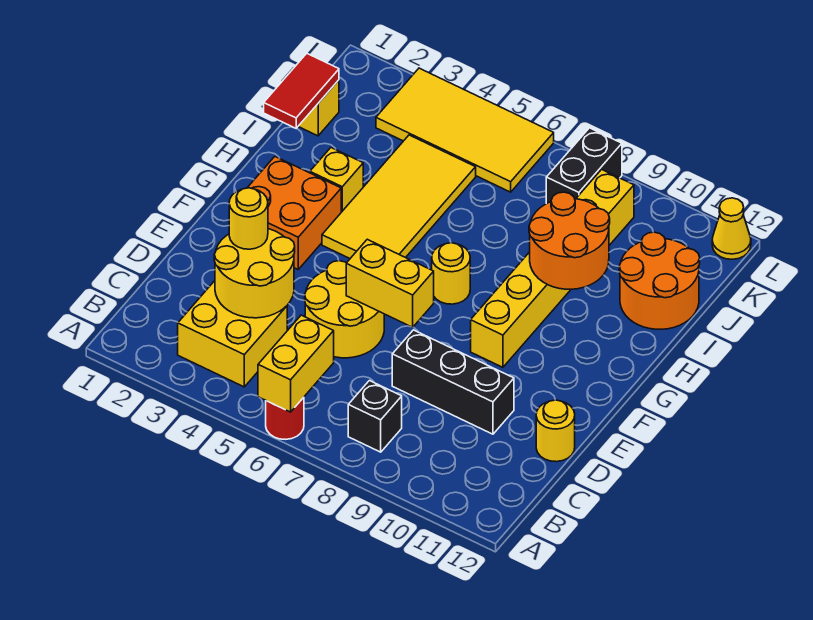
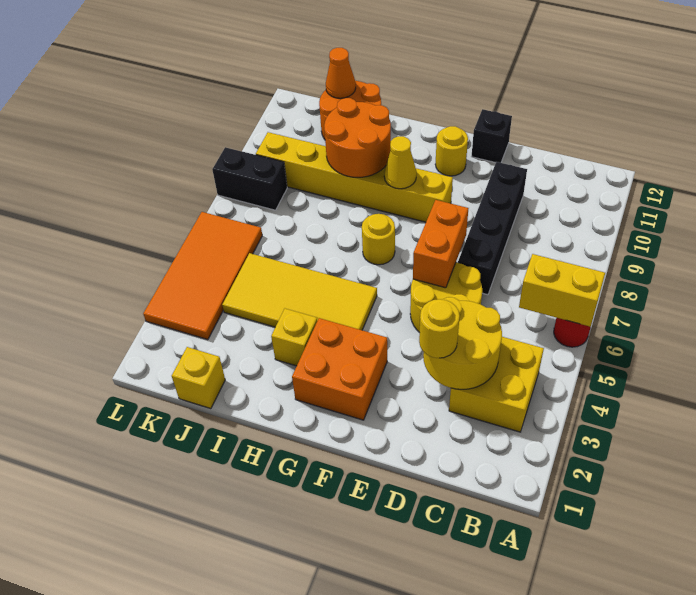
black 1x1 brick [348,381,402,452] -> black 1x1 brick moved to [471,109,512,163]
black 1x3 brick [392,330,514,434] -> black 1x4 brick [458,162,527,295]
yellow 1x1 round brick [536,400,575,462] -> yellow 1x1 round brick moved to [435,126,468,176]
yellow 1x2 brick [346,239,434,327] -> orange 1x2 brick [413,200,469,288]
red 1x2 tile [264,53,339,128] -> none
none -> orange 1x1 cone [326,48,356,98]
yellow 2x4 tile [376,68,554,192] -> orange 2x4 tile [143,212,262,340]
yellow 1x1 cone [712,198,751,259] -> yellow 1x1 cone moved to [384,136,417,189]

